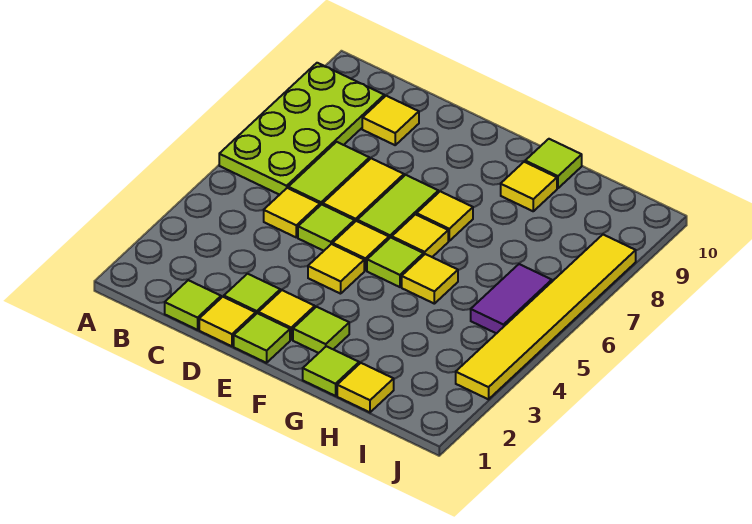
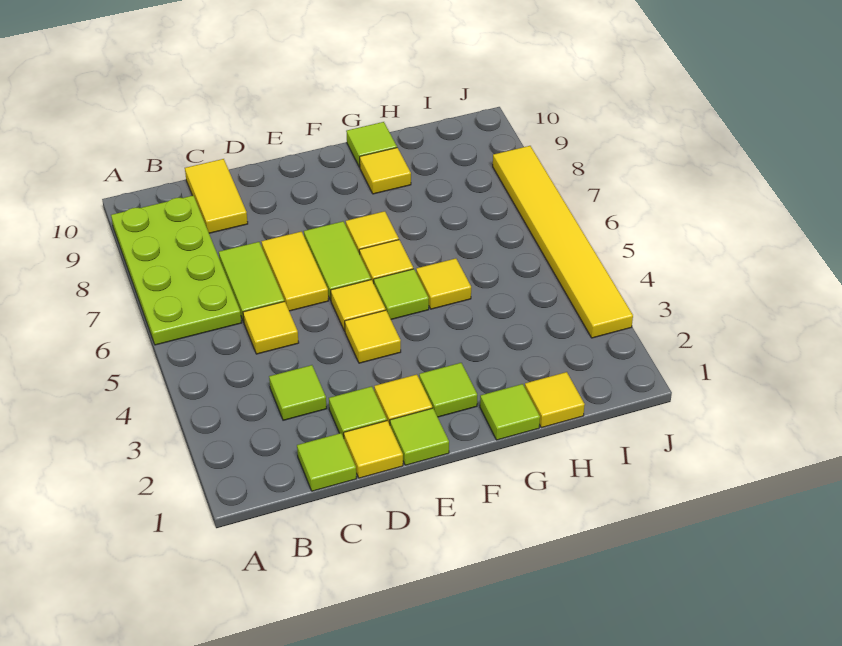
yellow 1x1 tile [362,96,419,145] -> yellow 1x2 tile [185,159,248,233]
lime 1x1 tile [298,204,354,251] -> lime 1x1 tile moved to [269,365,327,420]
purple 1x2 tile [471,264,552,334] -> none

